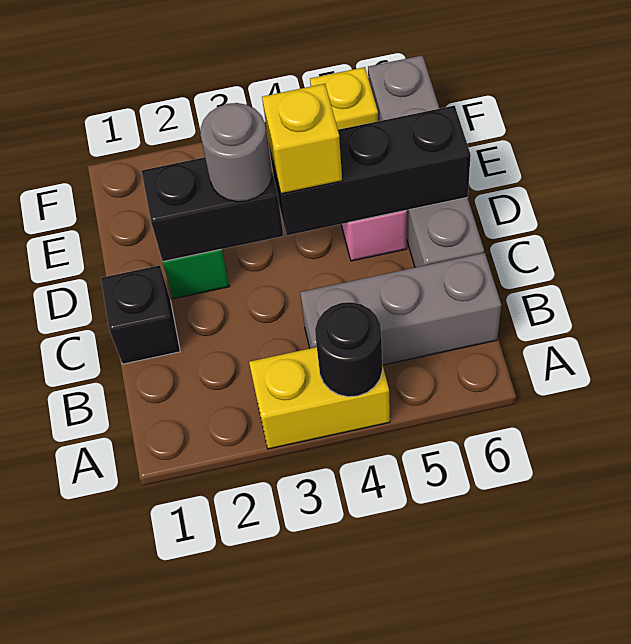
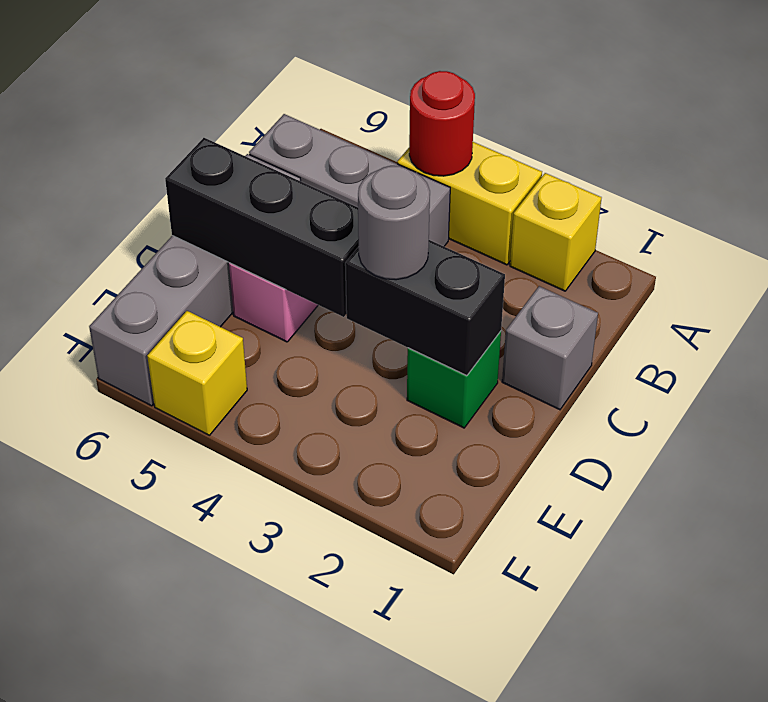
black 1x1 round brick [315,302,383,397] -> red 1x1 round brick [409,71,475,176]
black 1x1 brick [101,265,180,364] -> grey 1x1 brick [502,286,598,410]
yellow 1x1 brick [262,84,342,194] -> yellow 1x1 brick moved to [510,173,601,291]

